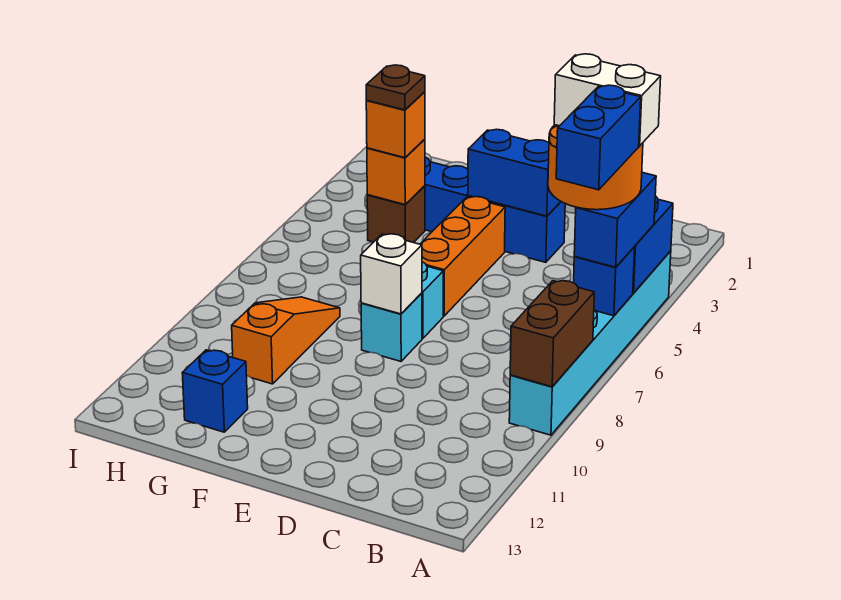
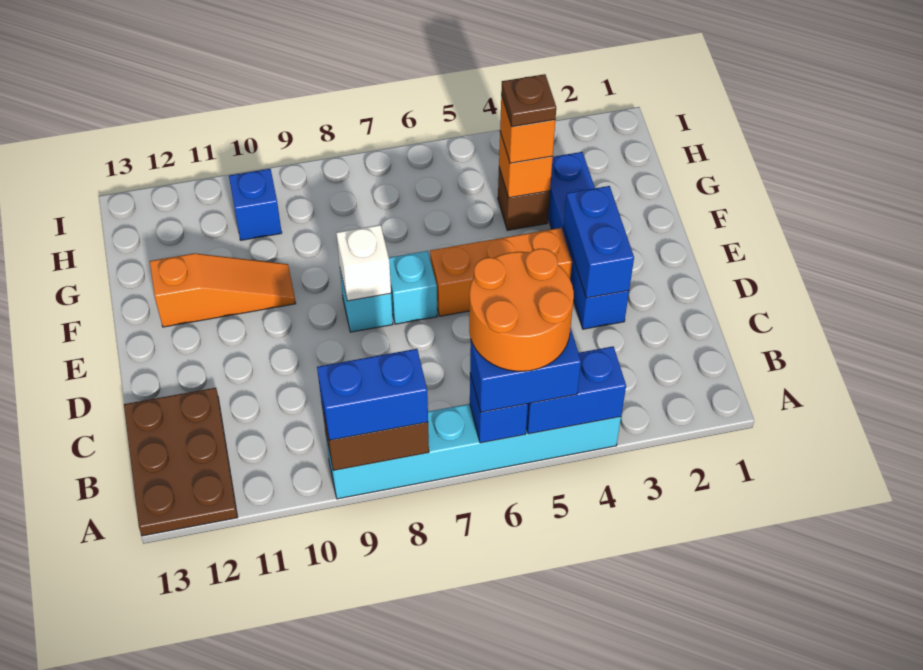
white 1x2 brick [554,54,661,146] -> none
blue 1x2 brick [556,85,641,190] -> blue 1x2 brick moved to [317,349,428,440]
none -> brown 2x3 plate [124,388,238,536]
orange 1x3 slope [232,297,340,384] -> orange 1x3 slope moved to [150,253,296,327]
blue 1x1 brick [182,350,248,432] -> blue 1x1 brick moved to [229,169,282,240]

